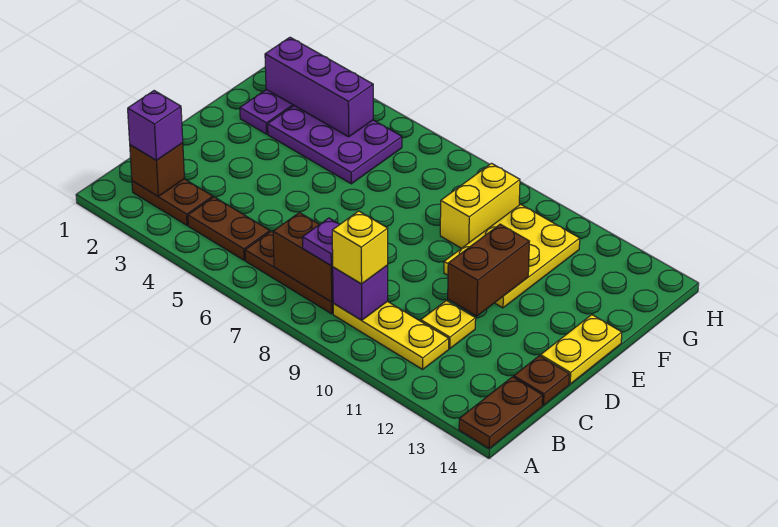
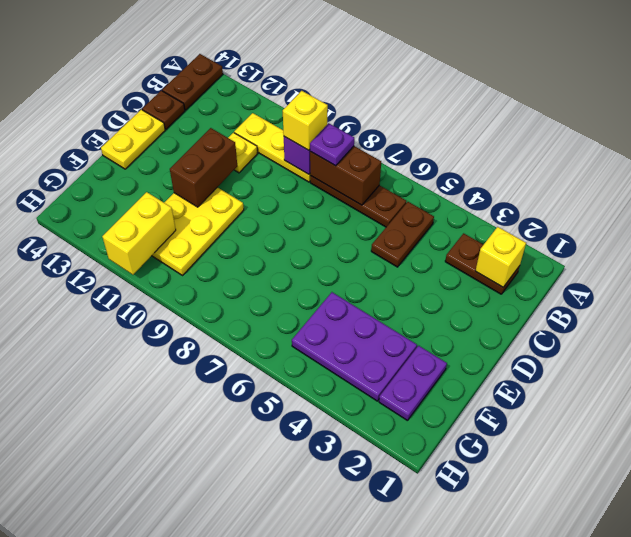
brown 1x1 brick [130,143,184,196] -> yellow 1x1 brick [476,227,526,287]
purple 1x1 brick [128,91,183,160] -> none
brown 1x2 plate [188,197,270,260] -> brown 1x2 plate turned to [371,202,434,267]
yellow 1x2 brick [440,163,520,248] -> yellow 1x2 brick moved to [102,192,176,275]
purple 1x3 brick [265,37,373,137] -> none

